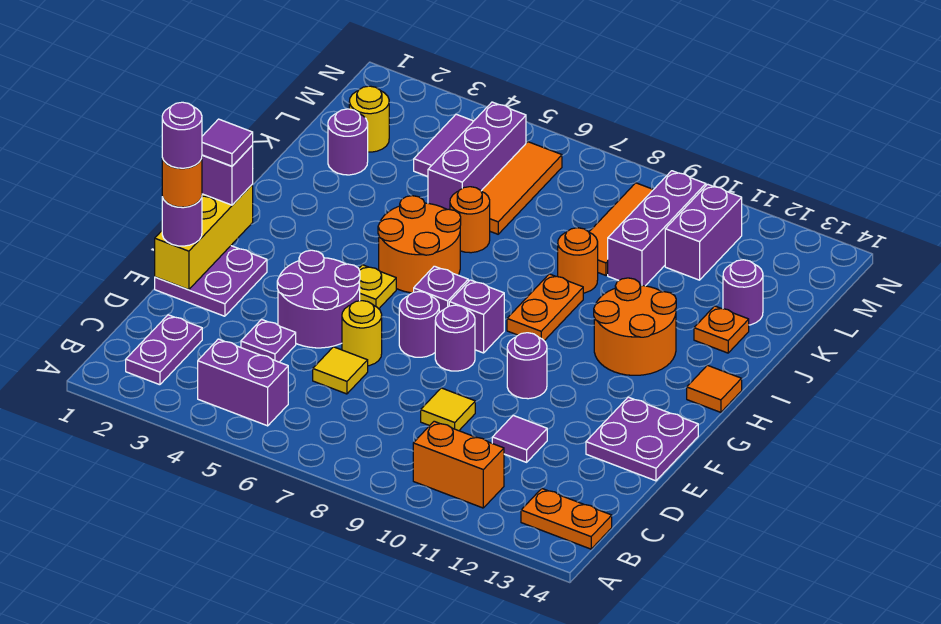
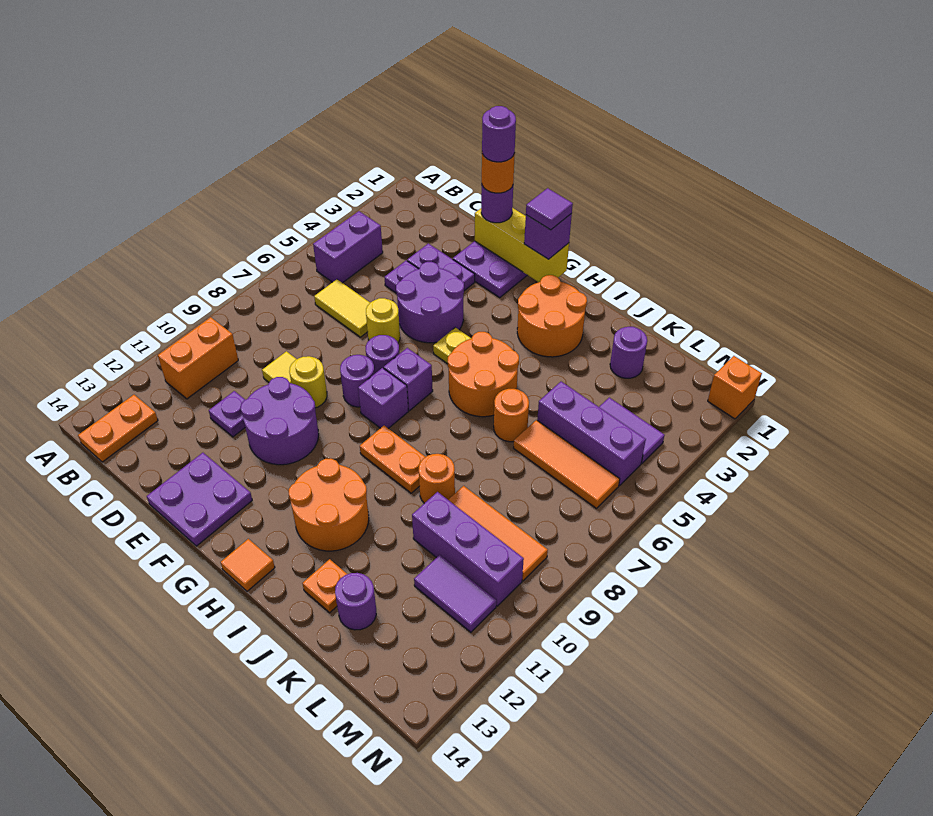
purple 1x2 plate [126,315,202,385] -> purple 1x2 plate moved to [407,244,475,291]
yellow 1x1 tile [313,347,368,394] -> yellow 1x2 tile [314,279,370,337]
purple 1x1 tile [492,415,547,462] -> purple 1x1 plate [209,391,245,437]
purple 1x1 round brick [507,333,547,399] -> purple 2x2 round brick [241,377,319,465]
none -> orange 2x2 round brick [517,275,587,357]
yellow 1x1 round brick [349,86,389,152] -> yellow 1x1 round brick moved to [289,356,327,408]
purple 1x2 brick [665,184,742,280] -> purple 1x2 tile [414,555,496,632]
none -> orange 1x1 brick [708,356,762,419]

